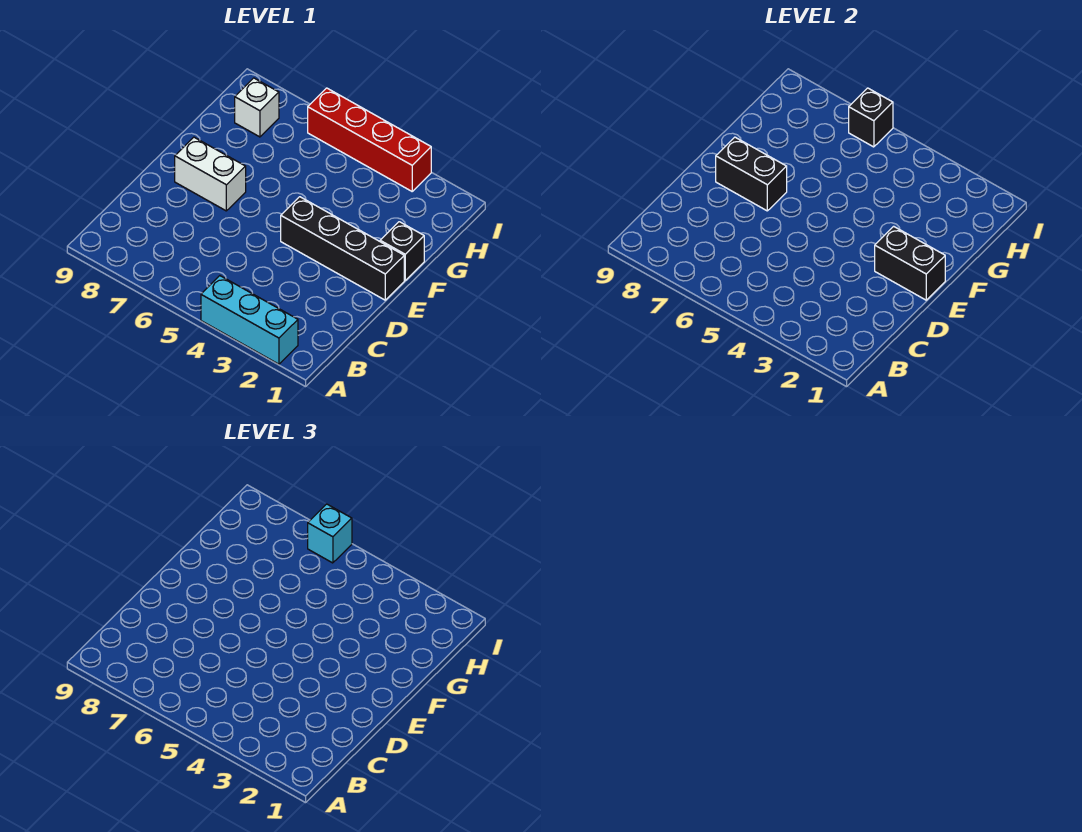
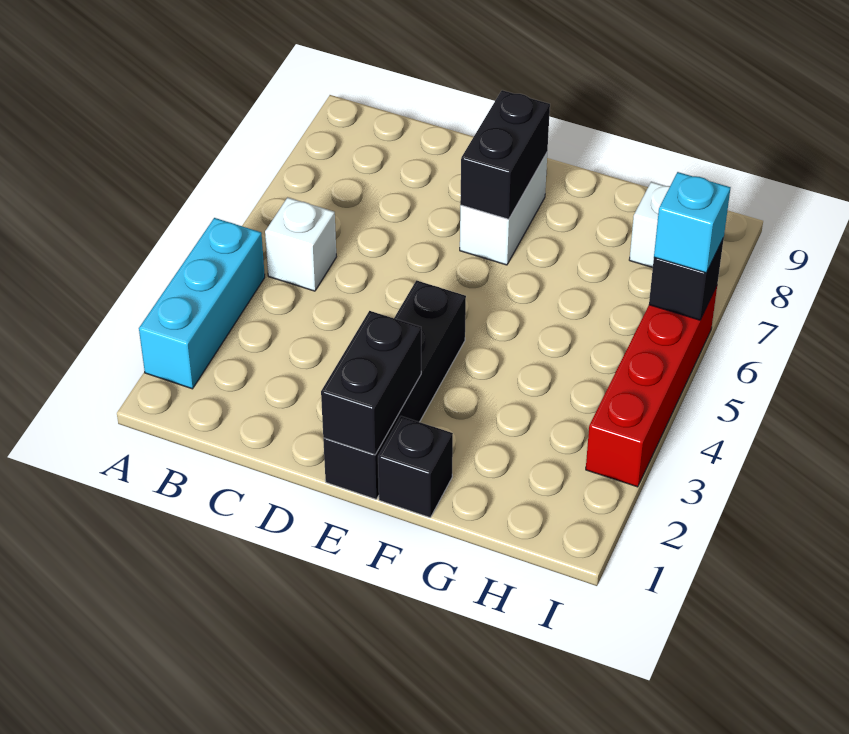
none -> white 1x1 brick [265,197,336,291]

